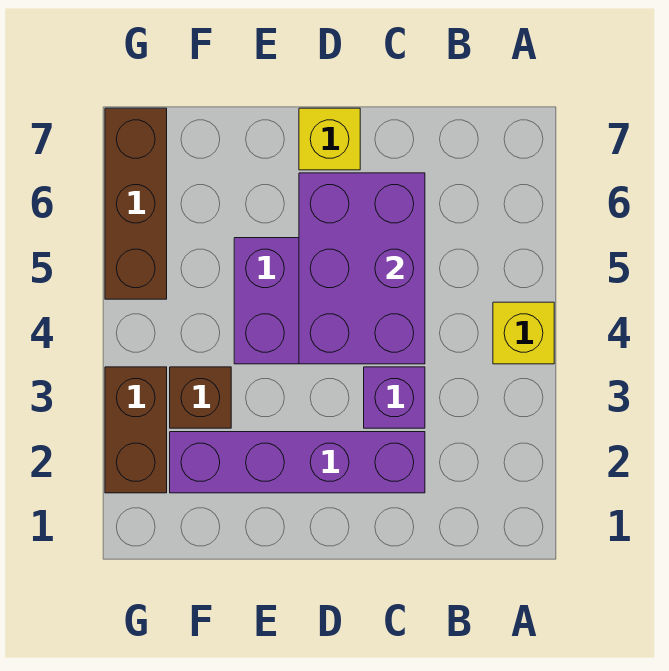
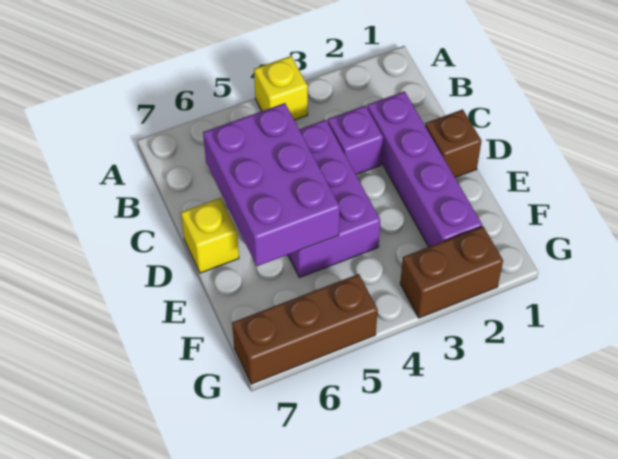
purple 2x3 brick [299,173,425,364] -> purple 2x3 brick turned to [203,103,340,266]
brown 1x1 brick [170,367,231,428] -> brown 1x1 brick moved to [425,109,481,177]

